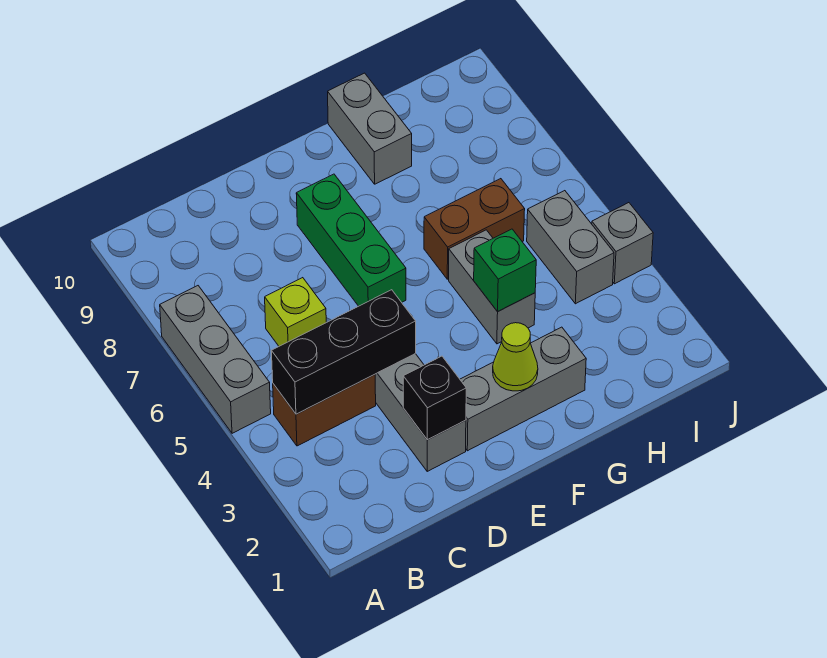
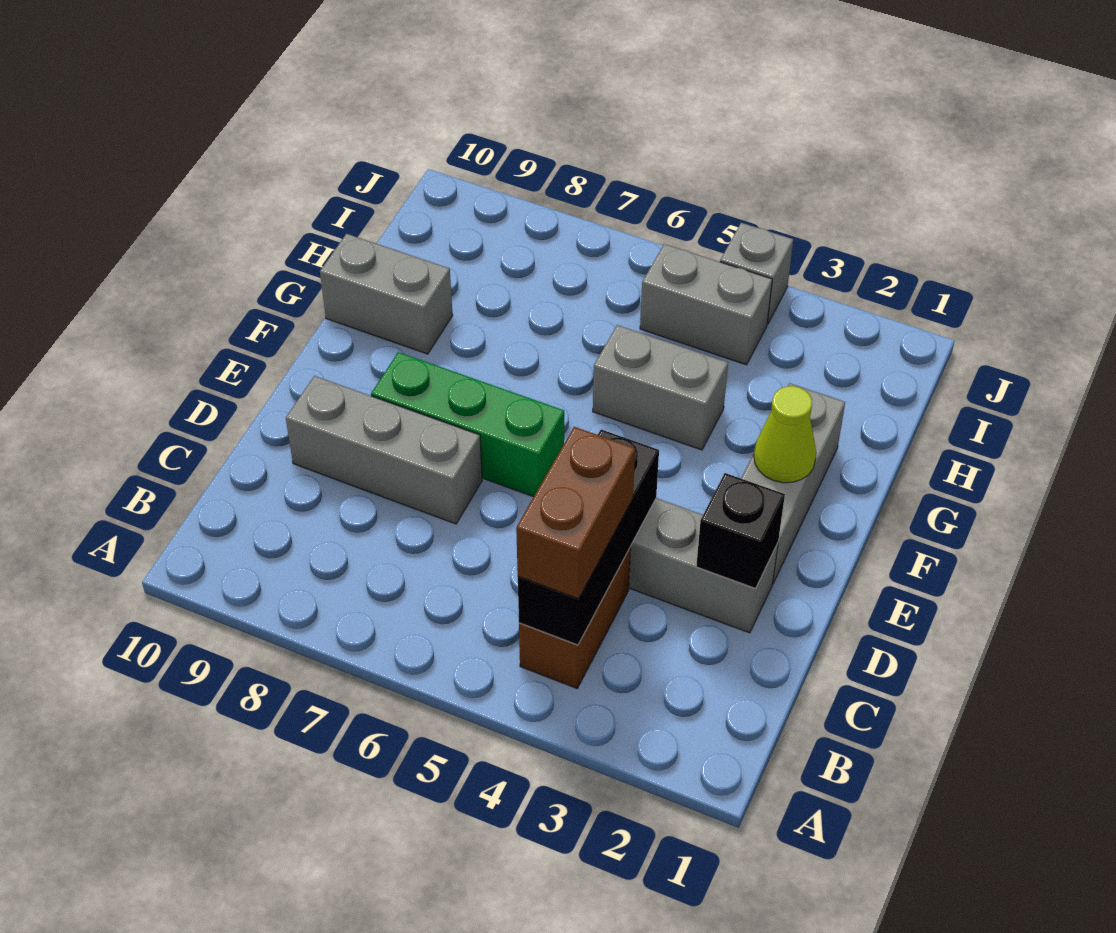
grey 1x3 brick [160,286,271,433] -> grey 1x3 brick moved to [286,376,482,524]
lime 1x1 brick [265,278,326,346] -> none
green 1x1 brick [474,229,536,312] -> none
brown 1x2 brick [424,179,525,279] -> brown 1x2 brick moved to [516,427,635,599]

